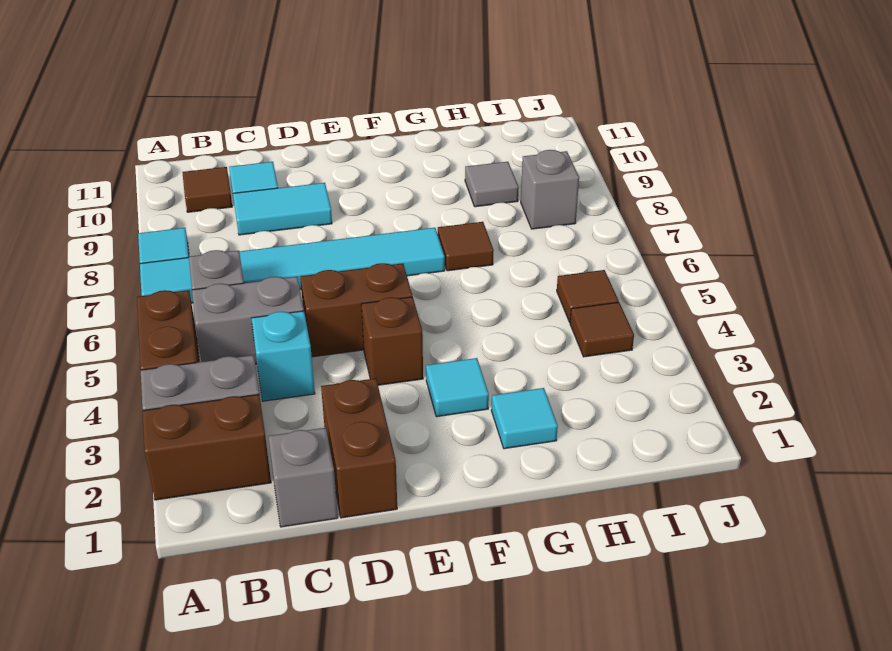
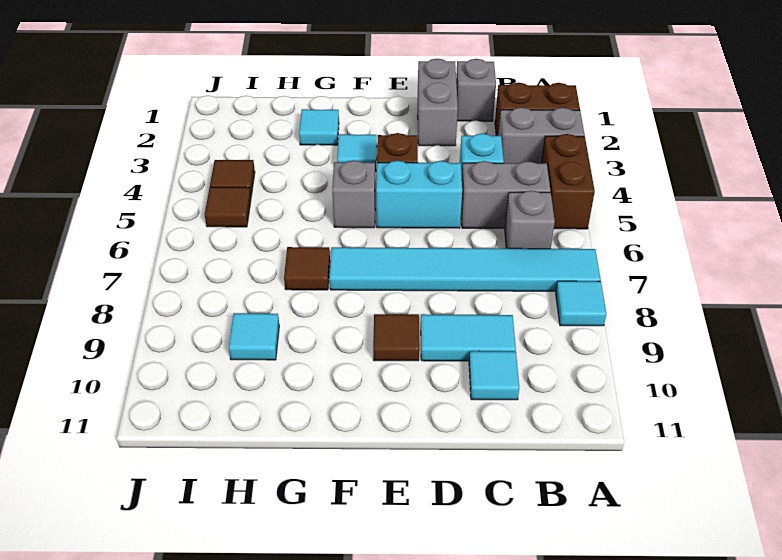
brown 1x1 tile [182,167,232,212] -> brown 1x1 tile moved to [373,314,419,361]
brown 1x2 brick [321,378,397,518] -> grey 1x2 brick [418,59,458,146]
brown 1x2 brick [300,263,412,357] -> cyan 1x2 brick [376,161,462,228]
grey 1x1 tile [465,162,519,207] -> cyan 1x1 tile [229,313,279,360]
grey 1x1 brick [521,150,579,229] -> grey 1x1 brick moved to [332,160,375,228]

